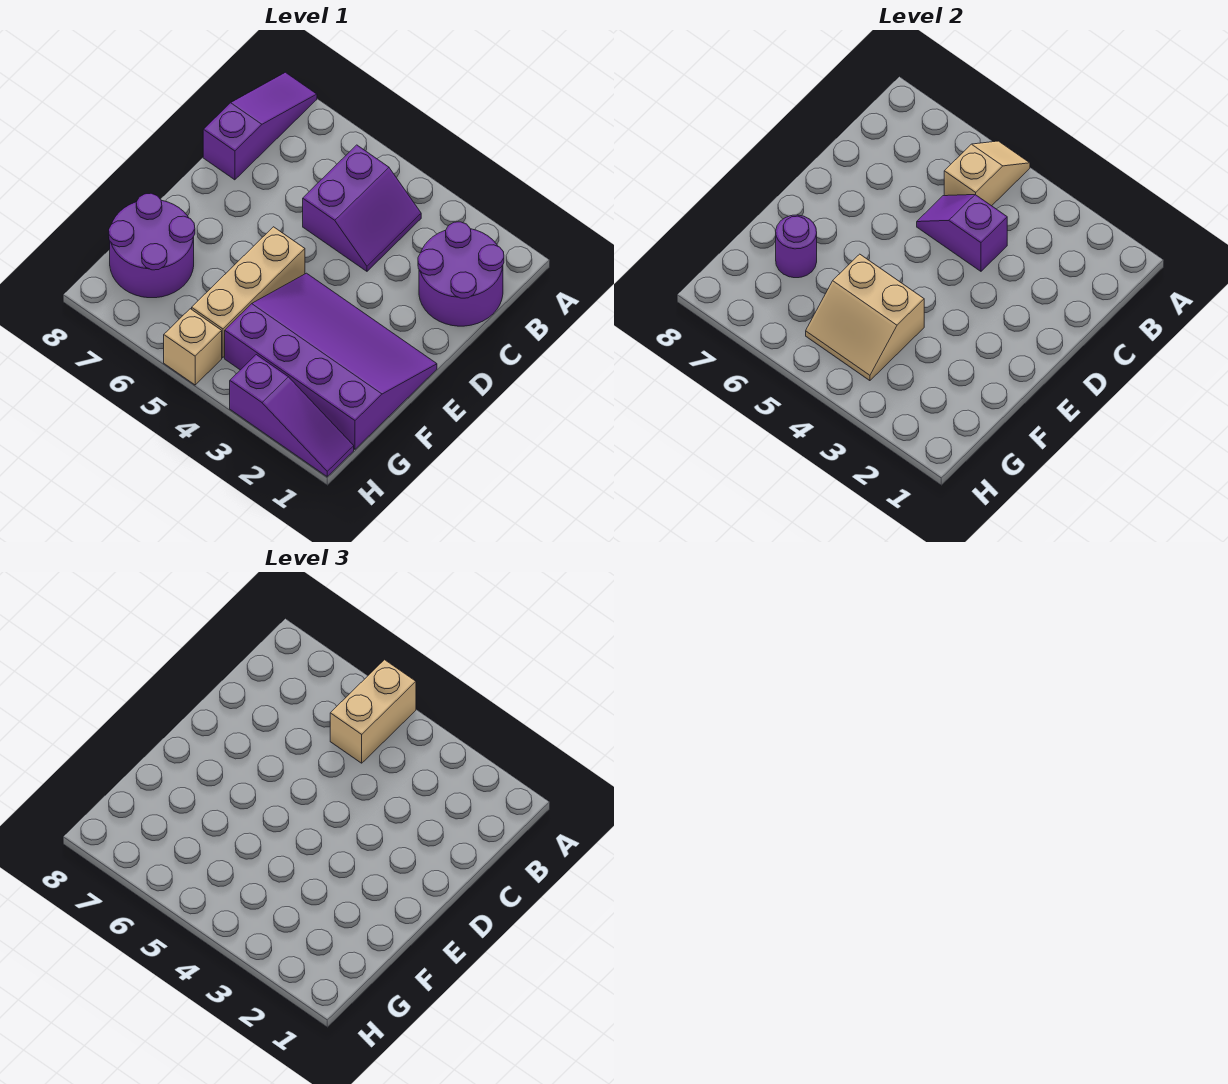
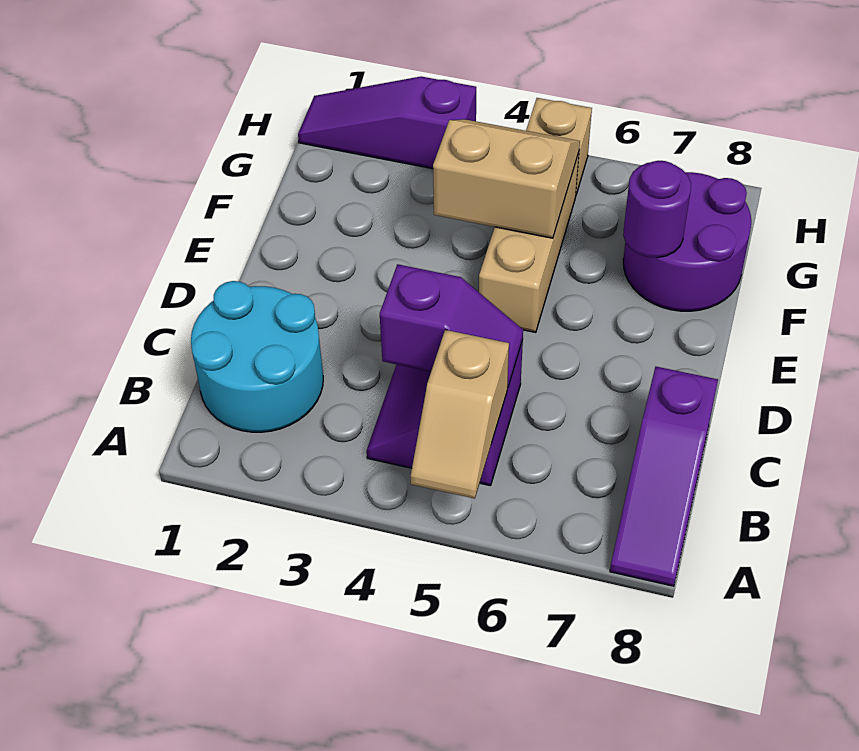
tan 1x2 brick [330,660,416,763] -> none
purple 2x2 round brick [418,222,504,326] -> cyan 2x2 round brick [191,281,323,432]
purple 3x4 slope [225,273,437,449] -> none

